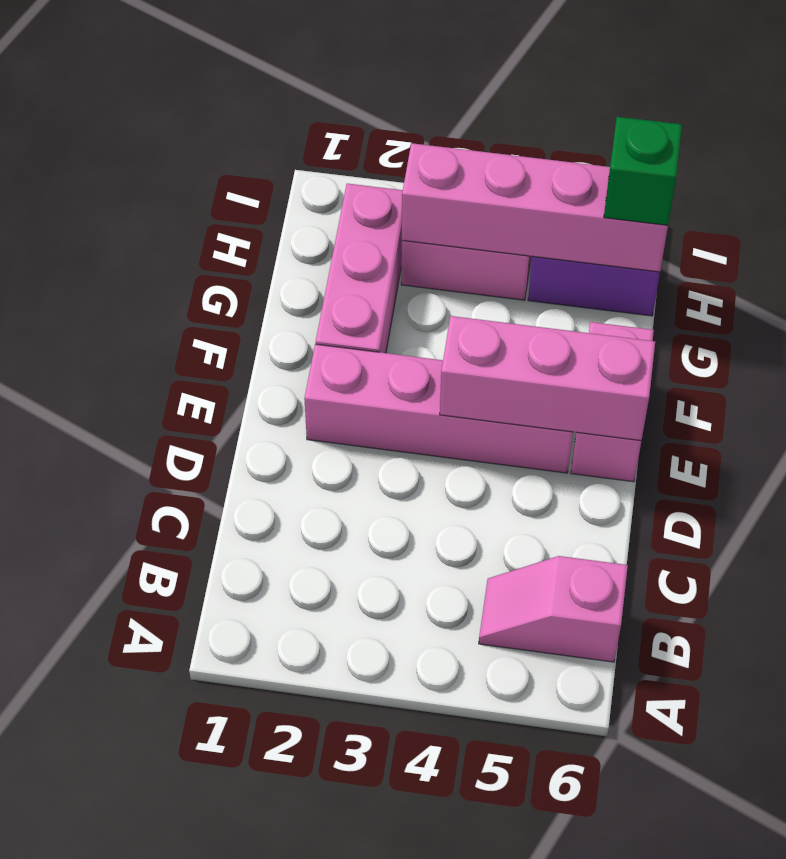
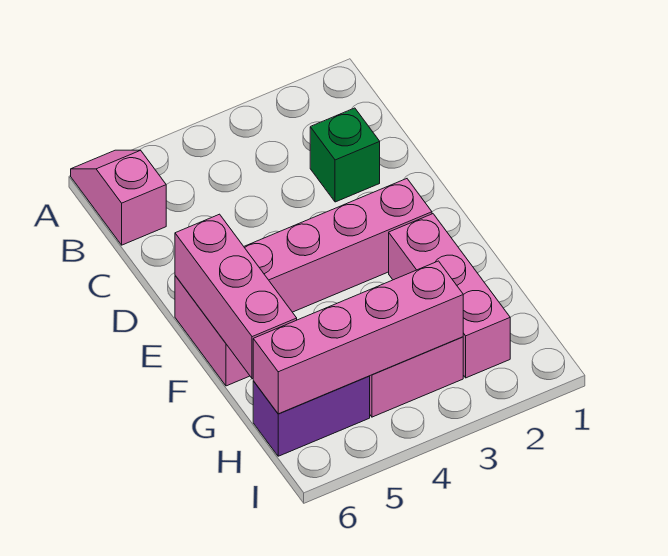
pink 1x2 slope [479,556,628,662] -> pink 1x2 slope turned to [71,150,166,245]
pink 1x3 brick [440,316,655,441] -> pink 1x3 brick turned to [175,214,297,379]
green 1x1 brick [604,117,682,225] -> green 1x1 brick moved to [310,108,380,202]

